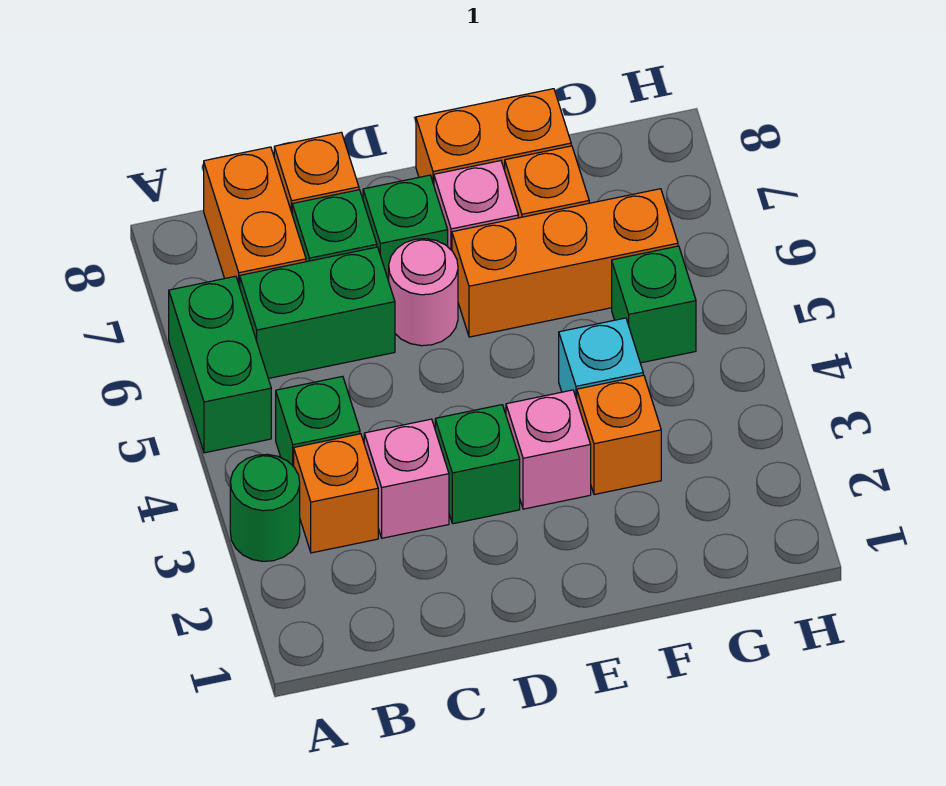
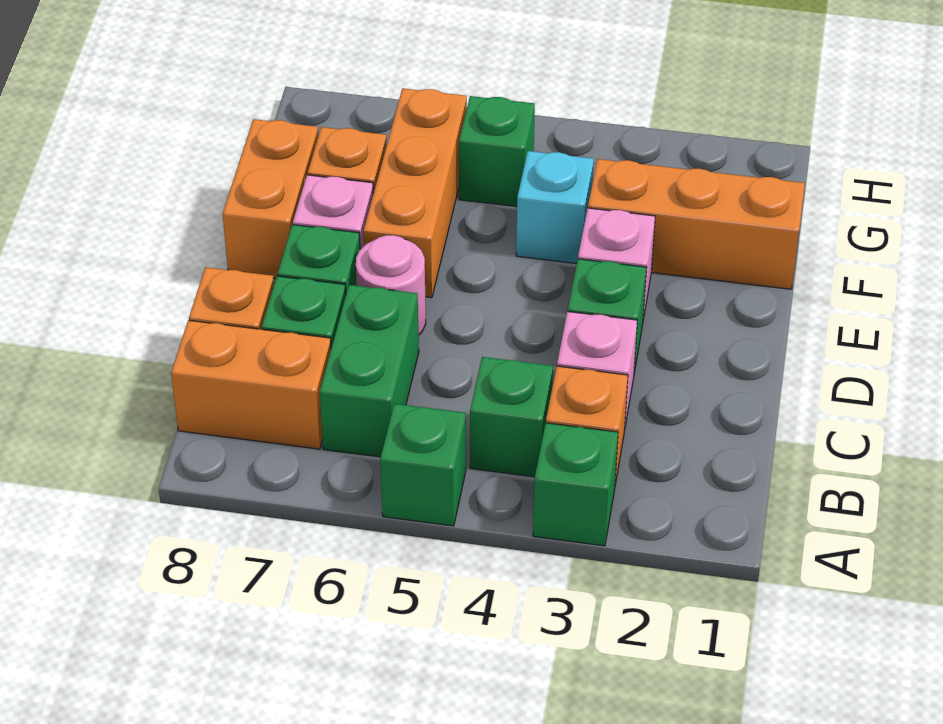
green 1x1 round brick [230,454,300,561] -> green 1x1 brick [533,423,618,546]
green 1x2 brick [169,276,271,453] -> green 1x1 brick [380,404,466,526]
orange 1x1 brick [577,375,661,495] -> orange 1x3 brick [588,159,805,289]

